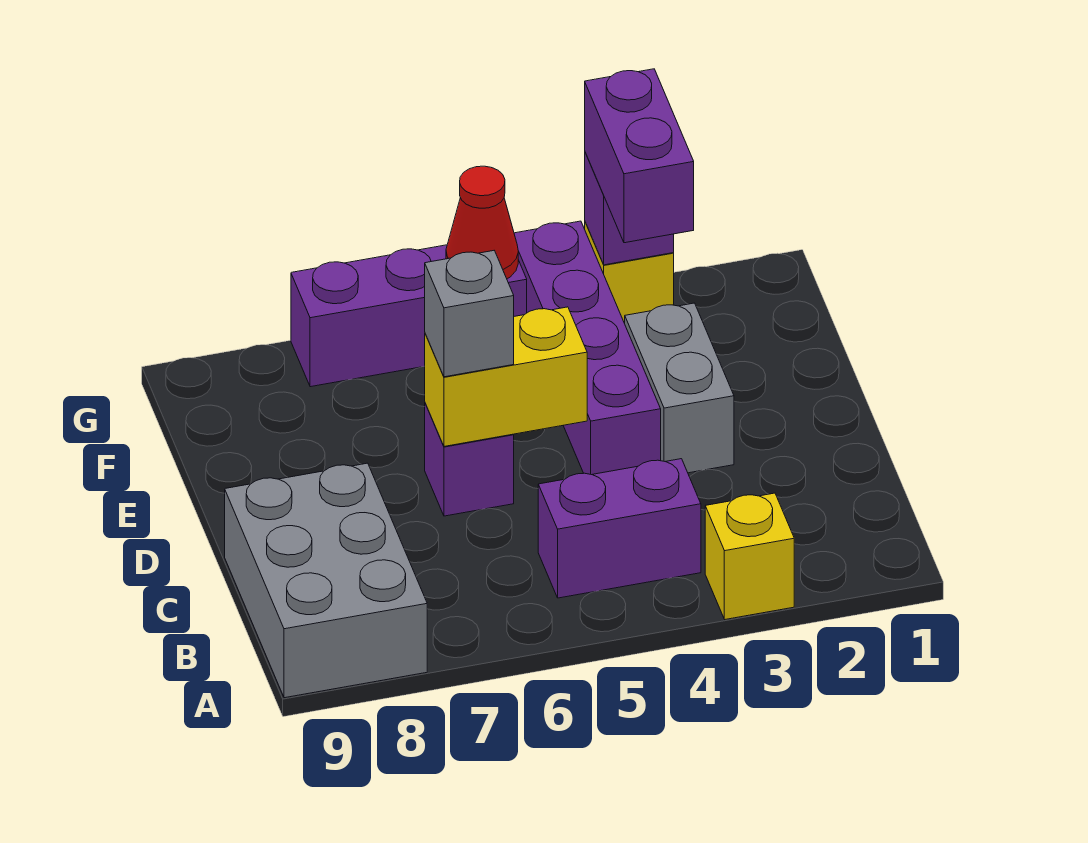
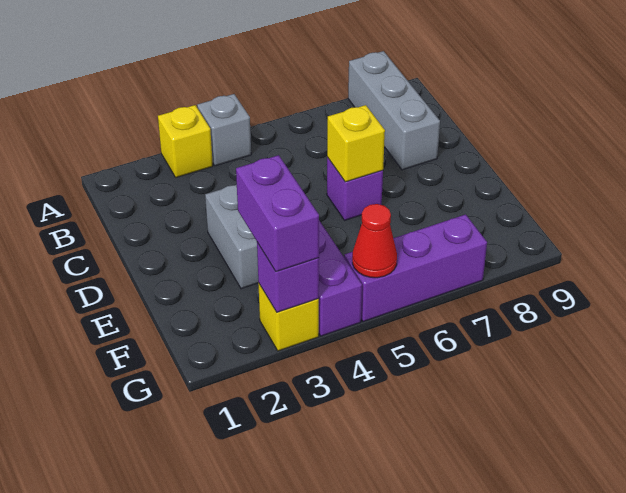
grey 2x3 brick [225,463,427,698] -> grey 1x3 brick [348,51,440,170]
purple 1x2 brick [538,459,701,598] -> none
yellow 1x2 brick [425,307,587,446] -> yellow 1x1 brick [327,105,385,182]
grey 1x1 brick [425,251,514,377] -> grey 1x1 brick moved to [197,94,251,166]

